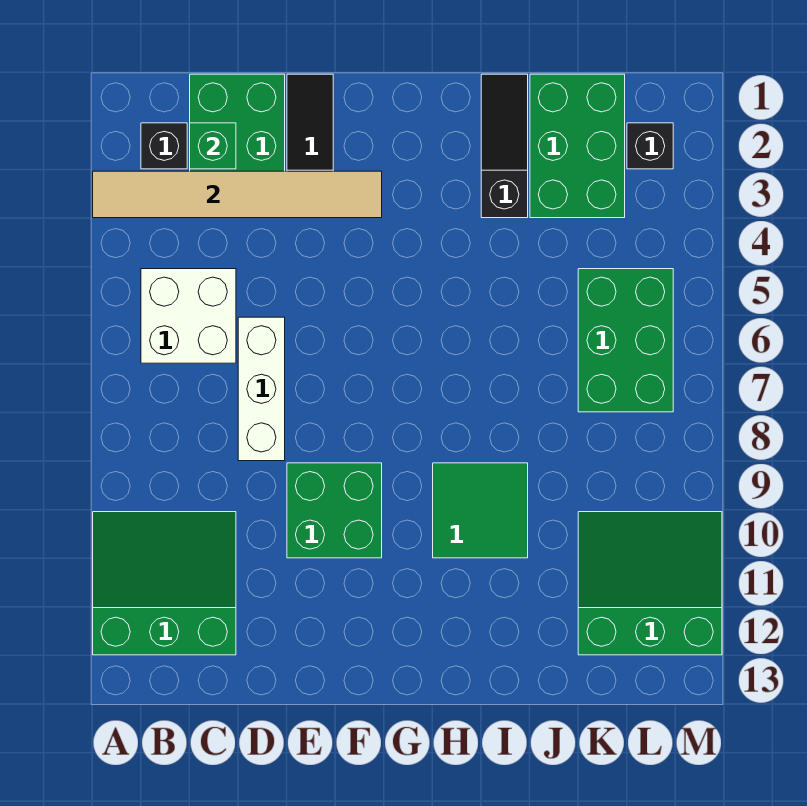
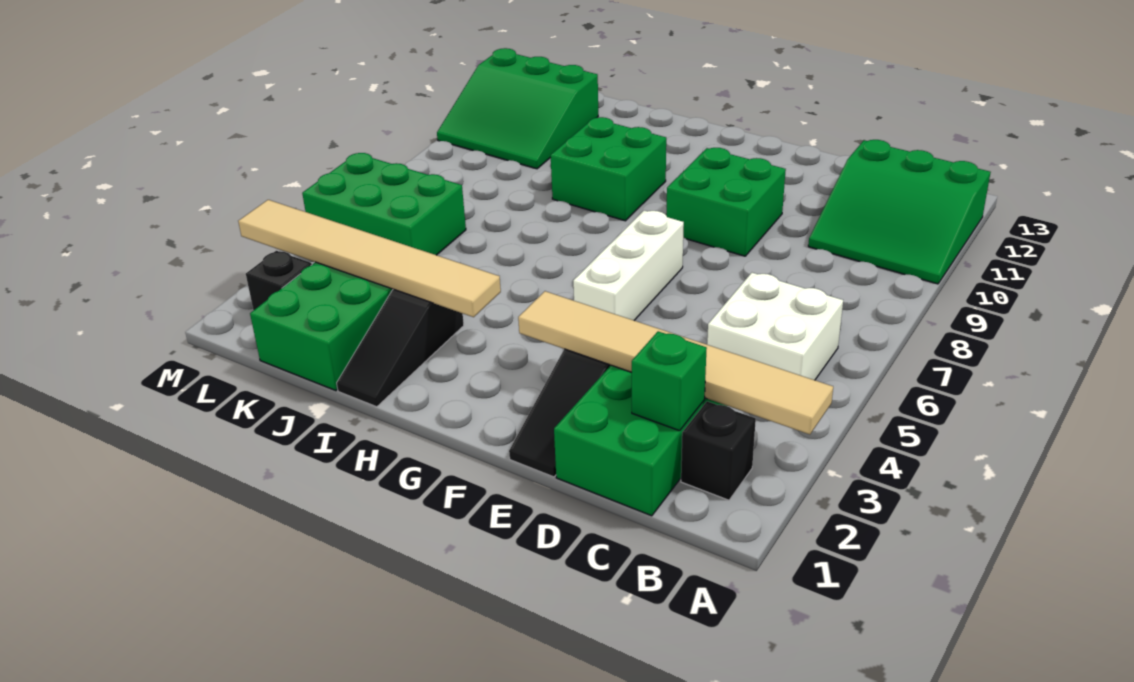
white 1x3 brick [238,317,285,461] -> white 1x3 brick moved to [573,210,684,320]
none -> tan 1x6 tile [238,200,501,317]
green 2x2 tile [433,463,528,558] -> green 2x2 brick [551,117,666,221]
green 2x3 brick [578,269,673,412] -> green 2x3 brick turned to [302,153,466,255]

